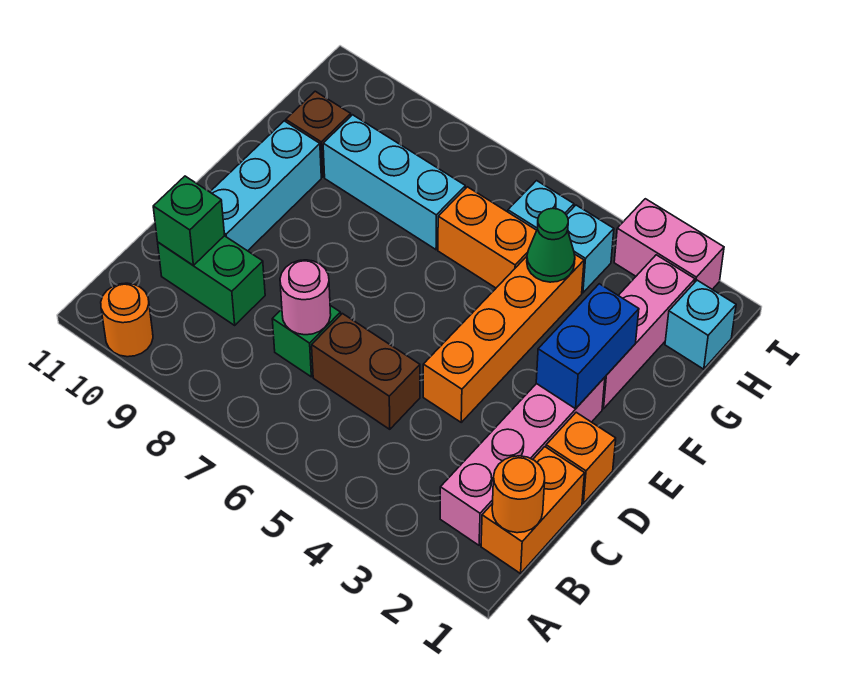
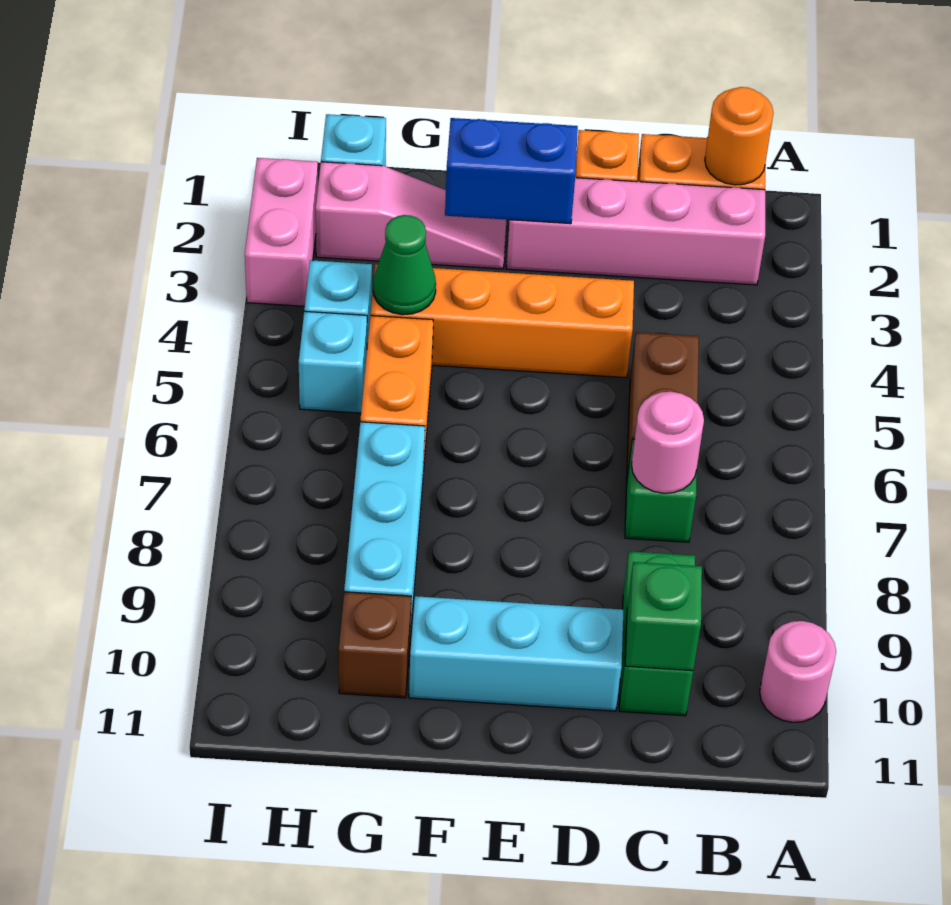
orange 1x1 round brick [101,283,153,357] -> pink 1x1 round brick [760,621,836,722]
pink 1x3 brick [602,255,695,409] -> pink 1x3 slope [316,162,506,269]

